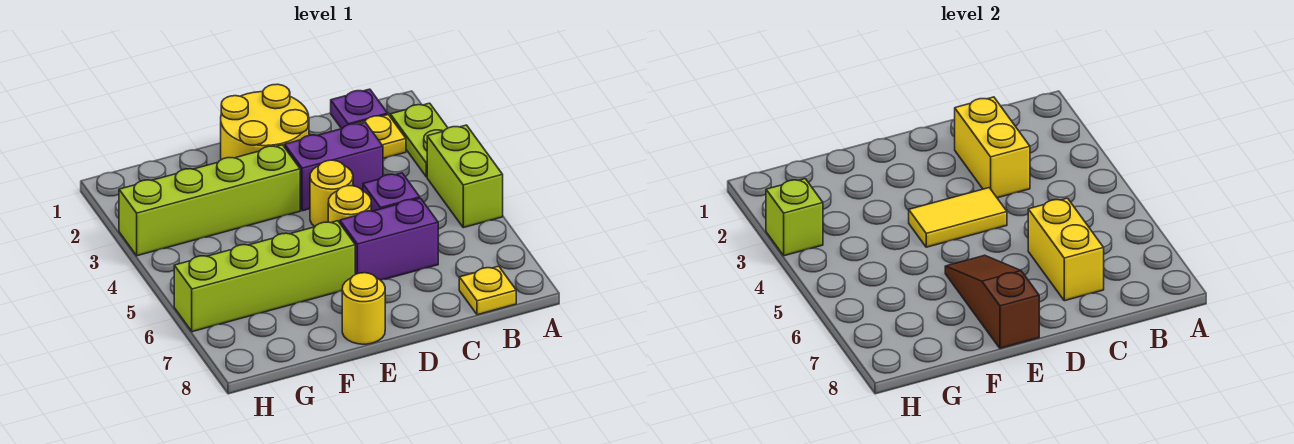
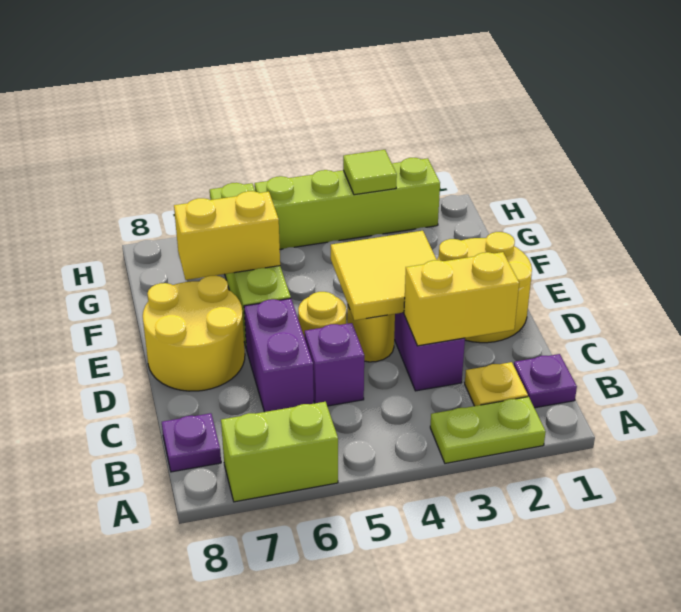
lime 1x2 brick [427,125,503,228] -> lime 1x2 brick moved to [221,402,338,502]
yellow 1x1 plate [459,266,516,315] -> purple 1x1 plate [162,413,221,472]
yellow 1x2 brick [1028,198,1104,301] -> yellow 1x2 brick moved to [174,191,280,280]
yellow 1x2 tile [909,188,1007,247] -> yellow 2x2 tile [331,231,437,320]
lime 1x4 brick [119,145,300,256] -> lime 1x4 brick turned to [255,158,440,249]
brown 1x3 slope [945,255,1039,348] -> none
yellow 1x1 round brick [342,273,385,344] -> yellow 2x2 round brick [143,276,245,391]
lime 1x1 brick [766,179,823,256] -> lime 1x1 tile [343,150,397,195]

